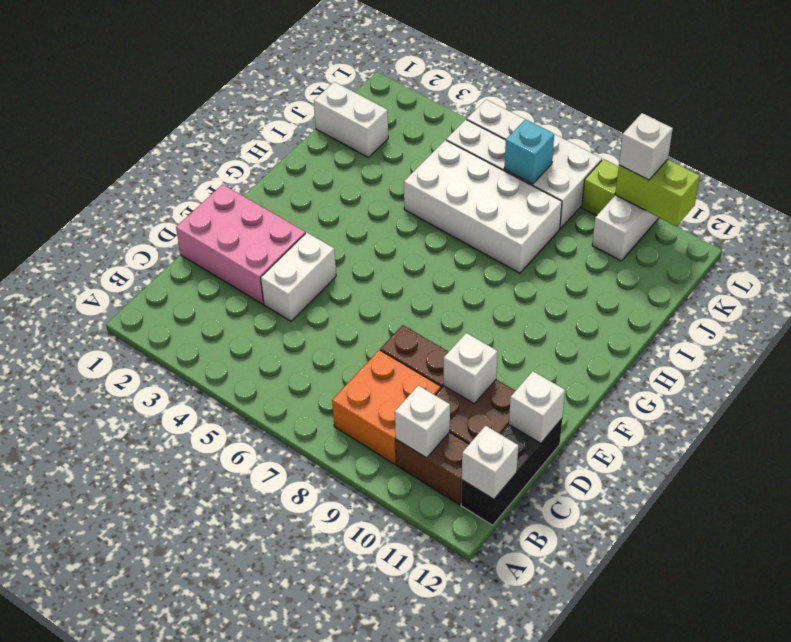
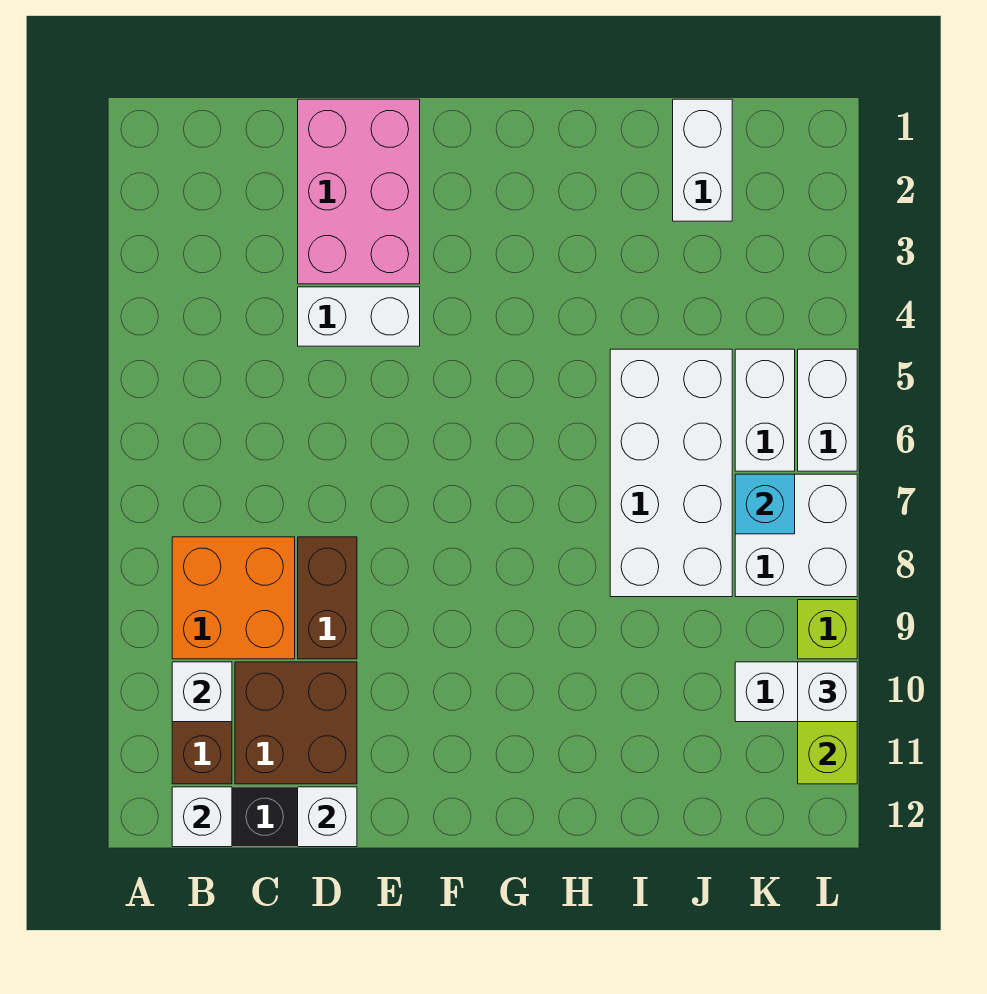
white 1x1 brick [444,333,498,404] -> none

